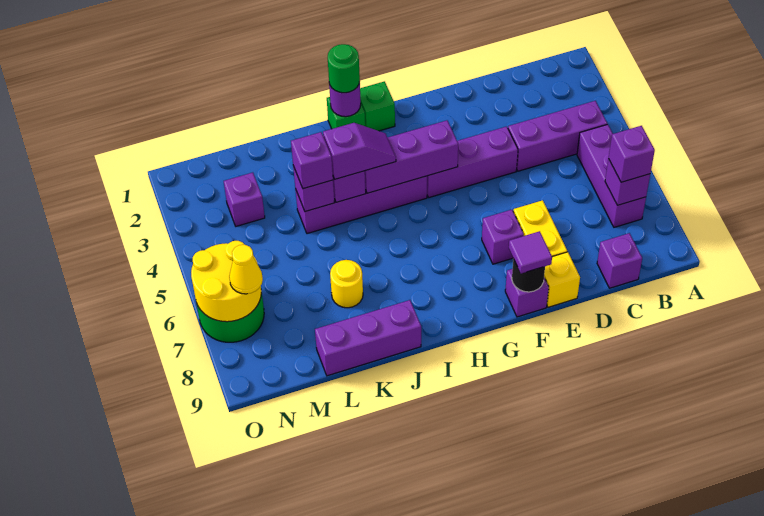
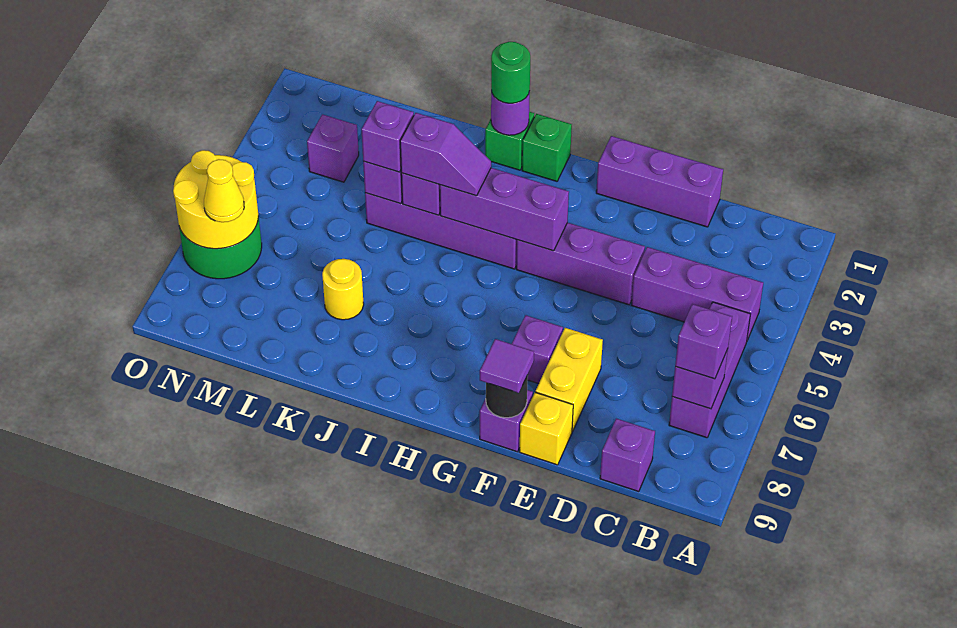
purple 1x3 brick [315,300,421,376] -> purple 1x3 brick moved to [596,136,723,227]

